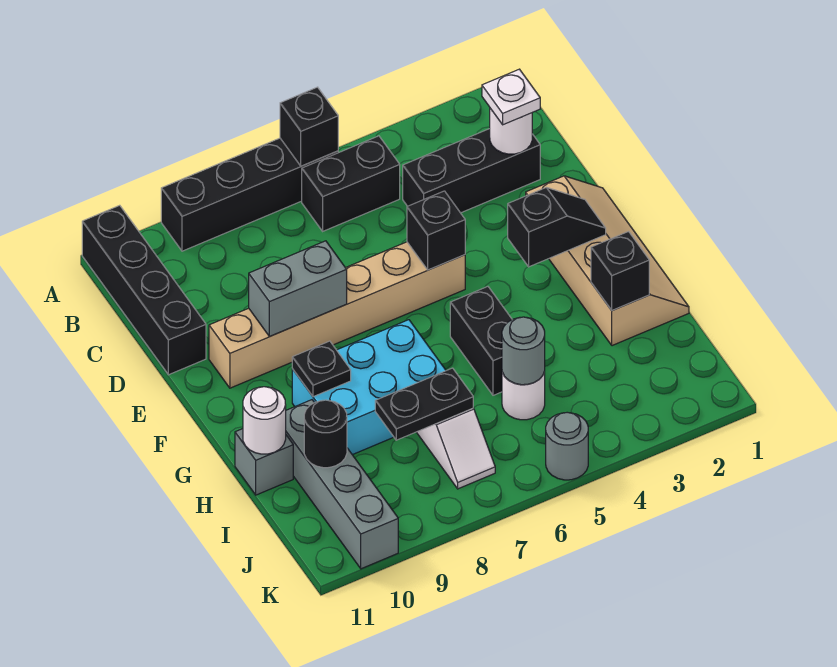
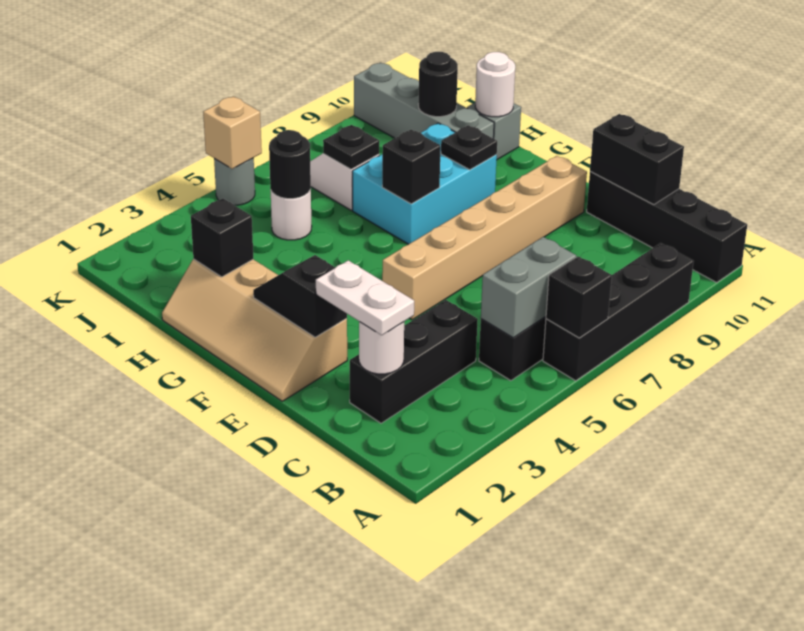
white 1x1 plate [482,69,540,125] -> white 1x2 plate [316,260,414,335]
black 1x1 brick [407,191,465,270] -> black 1x1 brick moved to [382,130,441,204]
grey 1x2 brick [249,241,347,336] -> grey 1x2 brick moved to [481,237,576,338]
black 1x2 slope [508,188,606,267] -> black 1x2 slope turned to [253,255,347,337]
black 1x2 brick [450,287,512,395] -> black 1x2 brick moved to [590,114,684,205]
grey 1x1 round brick [502,317,545,385] -> black 1x1 round brick [269,130,311,199]
black 1x2 plate [375,368,473,440] -> black 1x1 plate [323,125,379,169]
none -> tan 1x1 brick [203,96,262,169]

